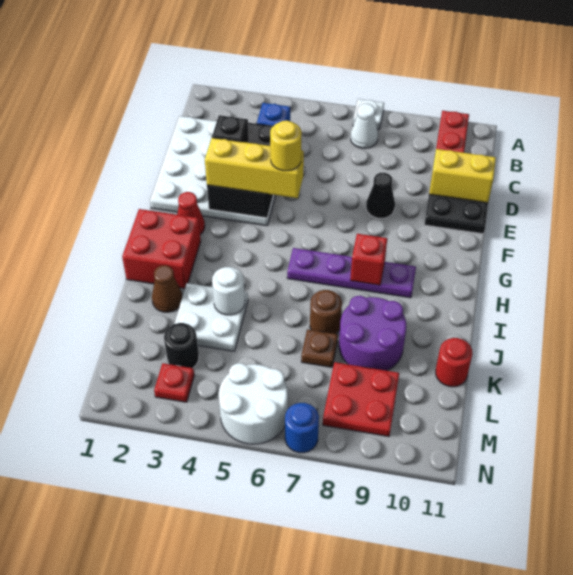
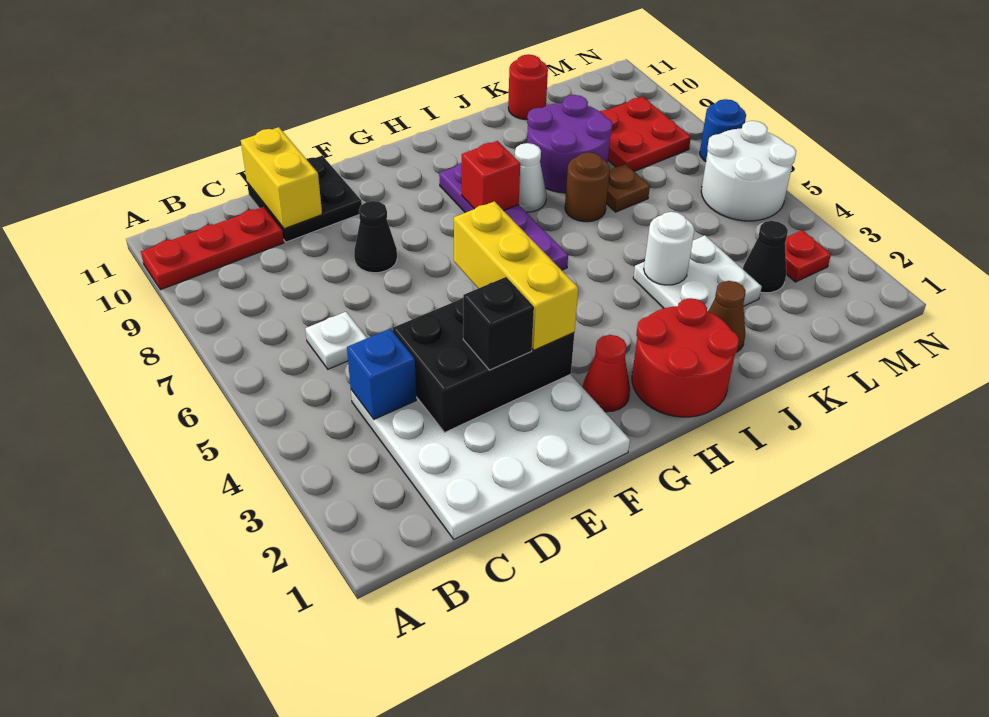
white 1x1 plate [353,99,384,129] -> white 1x1 plate moved to [305,312,367,369]
white 1x1 cone [351,104,378,148] -> white 1x1 cone moved to [515,143,547,212]
yellow 1x1 round brick [270,121,302,171] -> none
red 2x2 brick [122,209,201,289] -> red 2x2 round brick [632,298,739,417]
black 1x1 round brick [164,323,199,368] -> black 1x1 cone [743,221,788,293]

